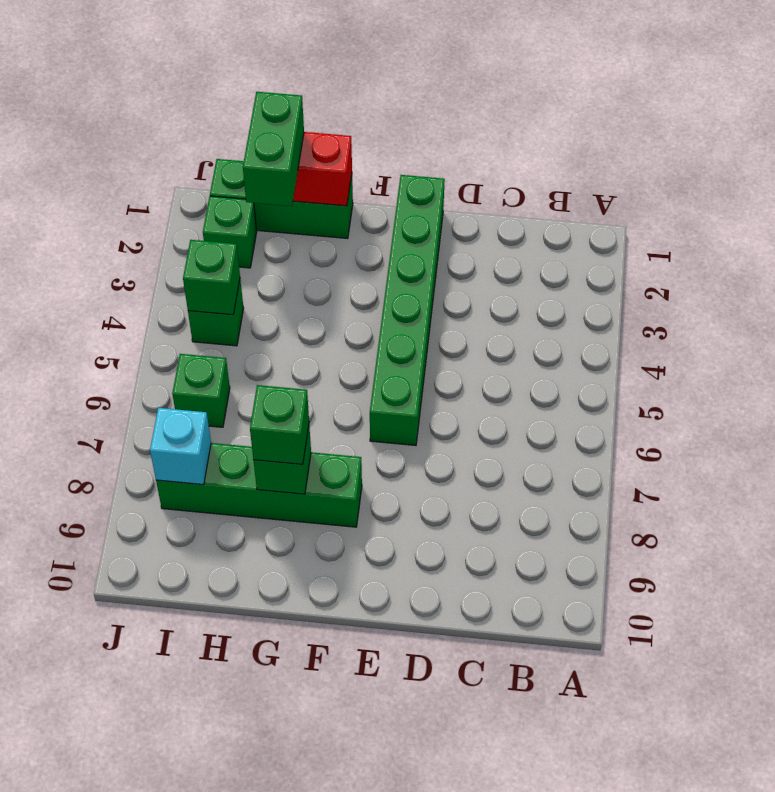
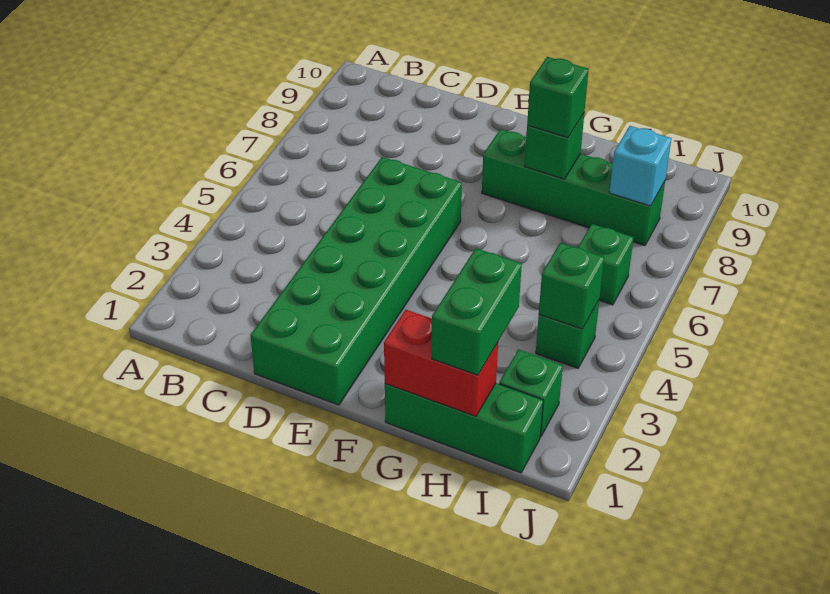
green 1x6 brick [370,175,445,446] -> green 2x6 brick [250,157,462,405]

